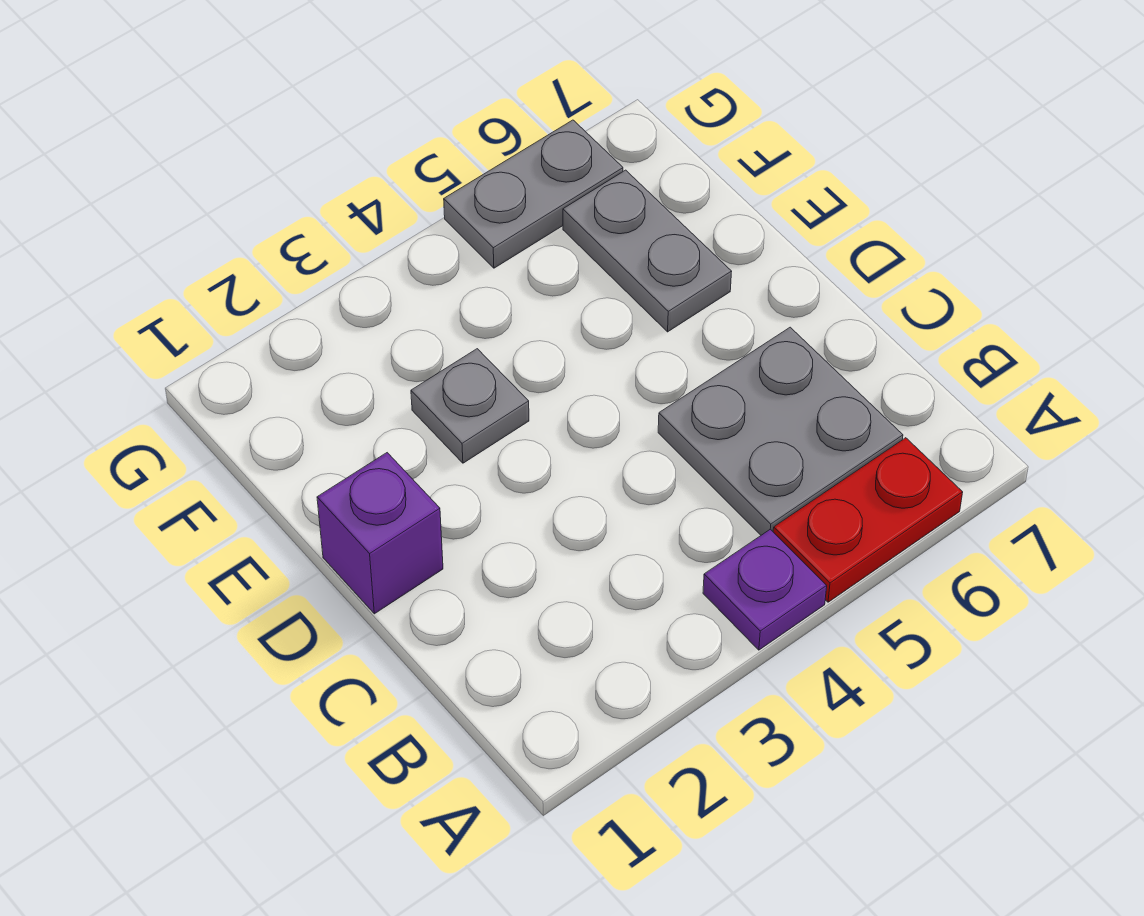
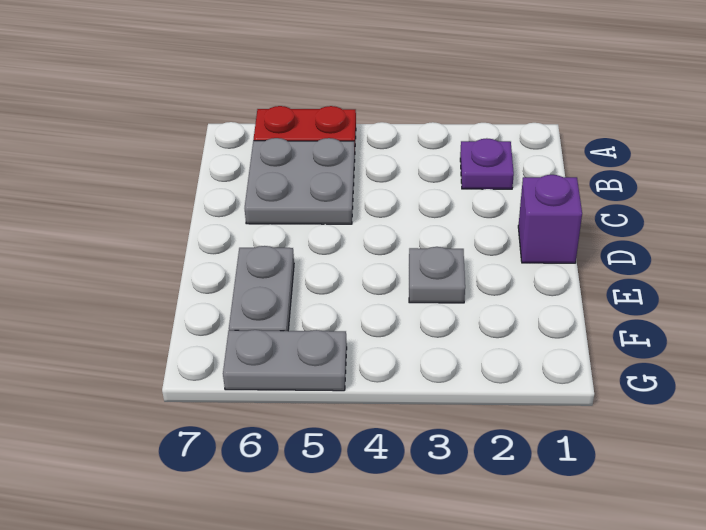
purple 1x1 plate [703,529,827,650] -> purple 1x1 plate moved to [460,138,514,189]

